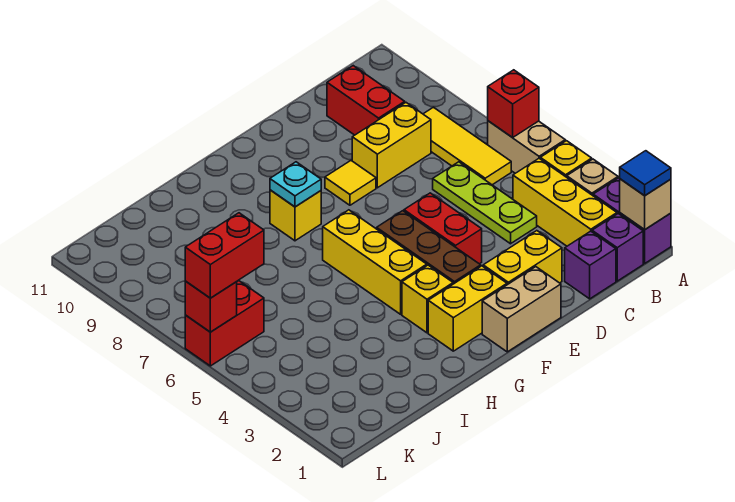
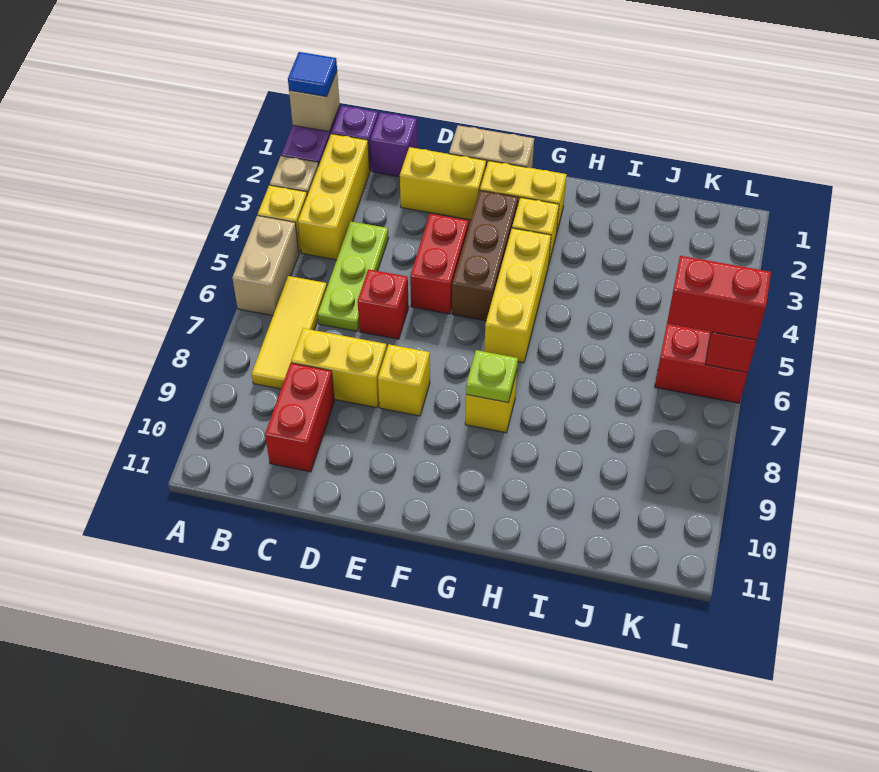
red 1x1 brick [488,70,539,138] -> red 1x1 brick moved to [358,269,409,339]
yellow 1x1 tile [325,161,376,205] -> yellow 1x1 brick [378,344,430,416]
cyan 1x1 plate [270,162,321,207] -> lime 1x1 plate [466,350,518,403]

